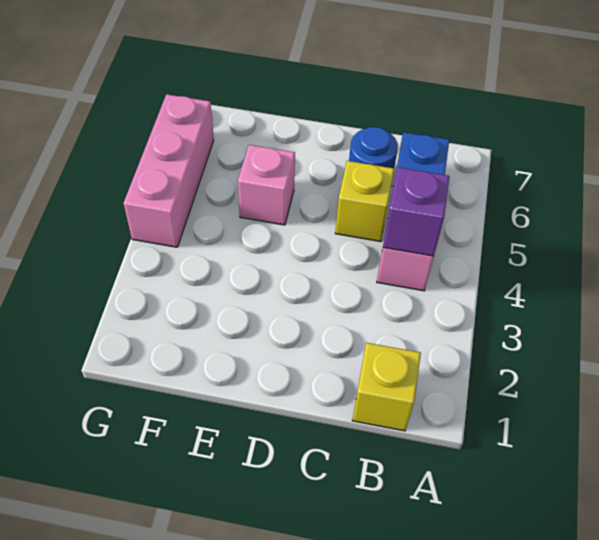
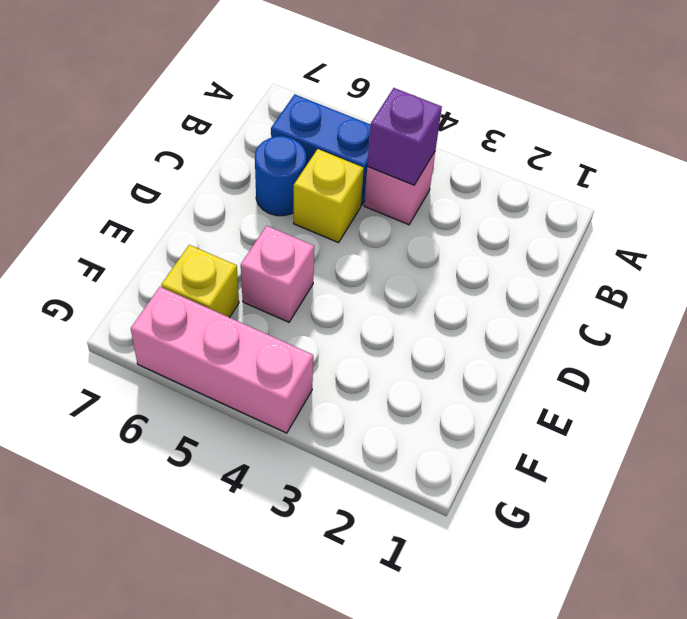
yellow 1x1 brick [352,343,421,431] -> yellow 1x1 brick moved to [161,245,239,317]

